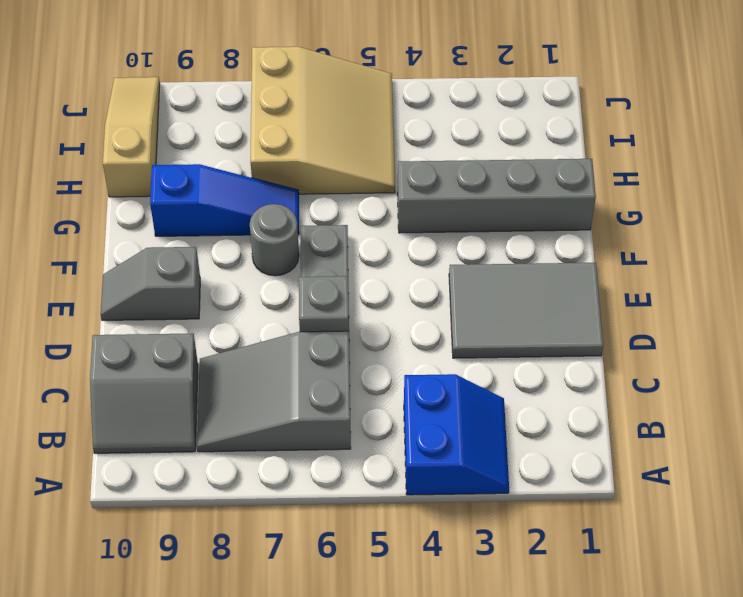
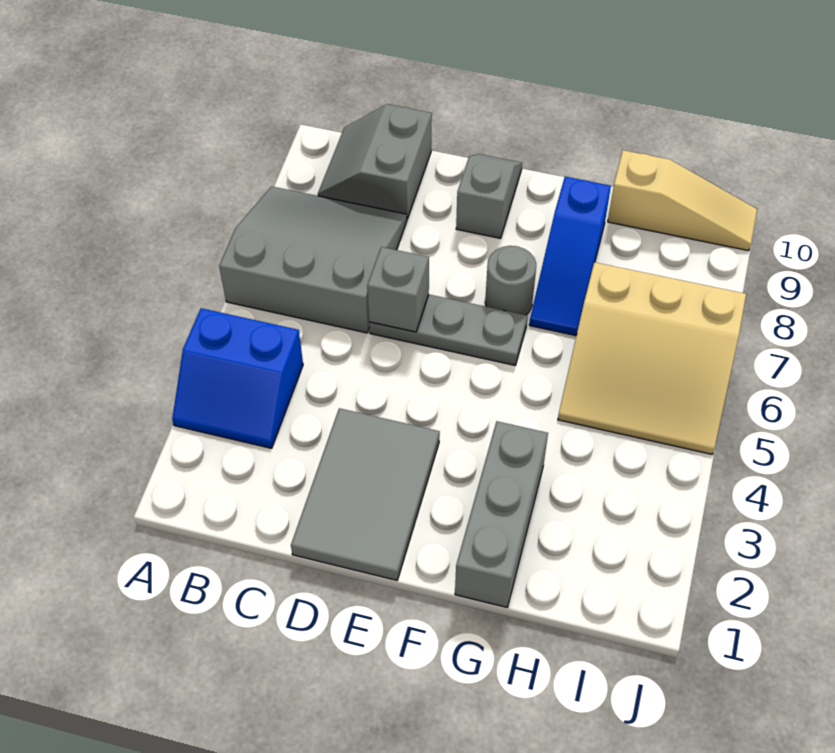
grey 2x3 slope [197,331,351,452] -> grey 3x3 slope [219,186,407,333]
grey 1x4 brick [397,159,596,233] -> grey 1x3 brick [455,421,548,607]

